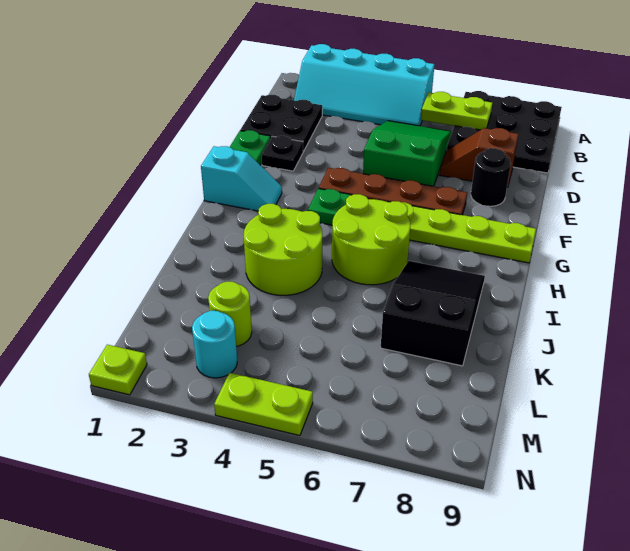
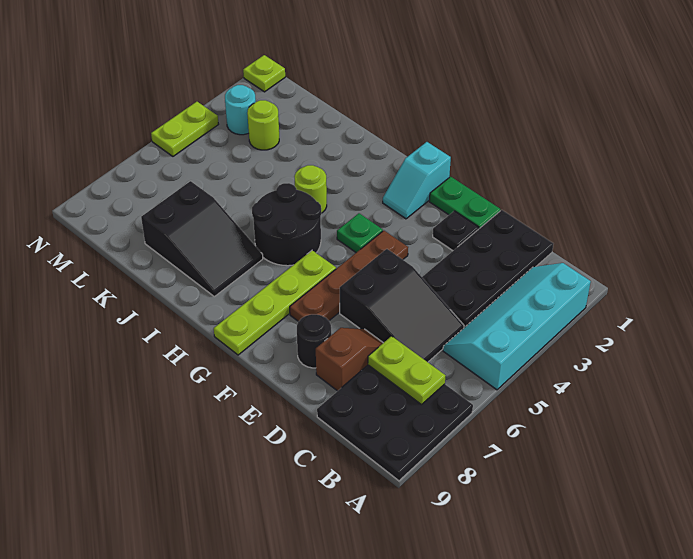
lime 1x2 plate [421,92,492,130] -> lime 1x2 plate turned to [368,336,446,405]
black 2x2 plate [240,95,322,151] -> black 2x4 plate [422,210,553,327]
green 2x3 slope [363,121,451,186] -> black 2x3 slope [340,249,464,362]
lime 2x2 round brick [332,194,410,285] -> black 2x2 round brick [252,183,321,266]
lime 2x2 round brick [244,204,322,295] -> lime 1x1 round brick [294,165,327,213]

